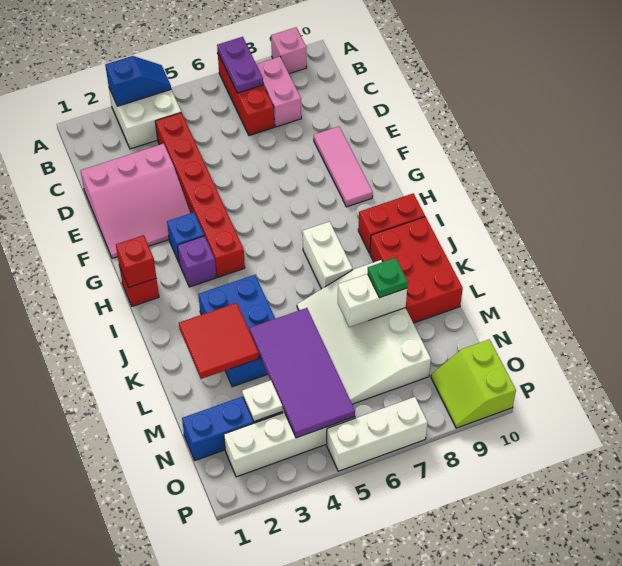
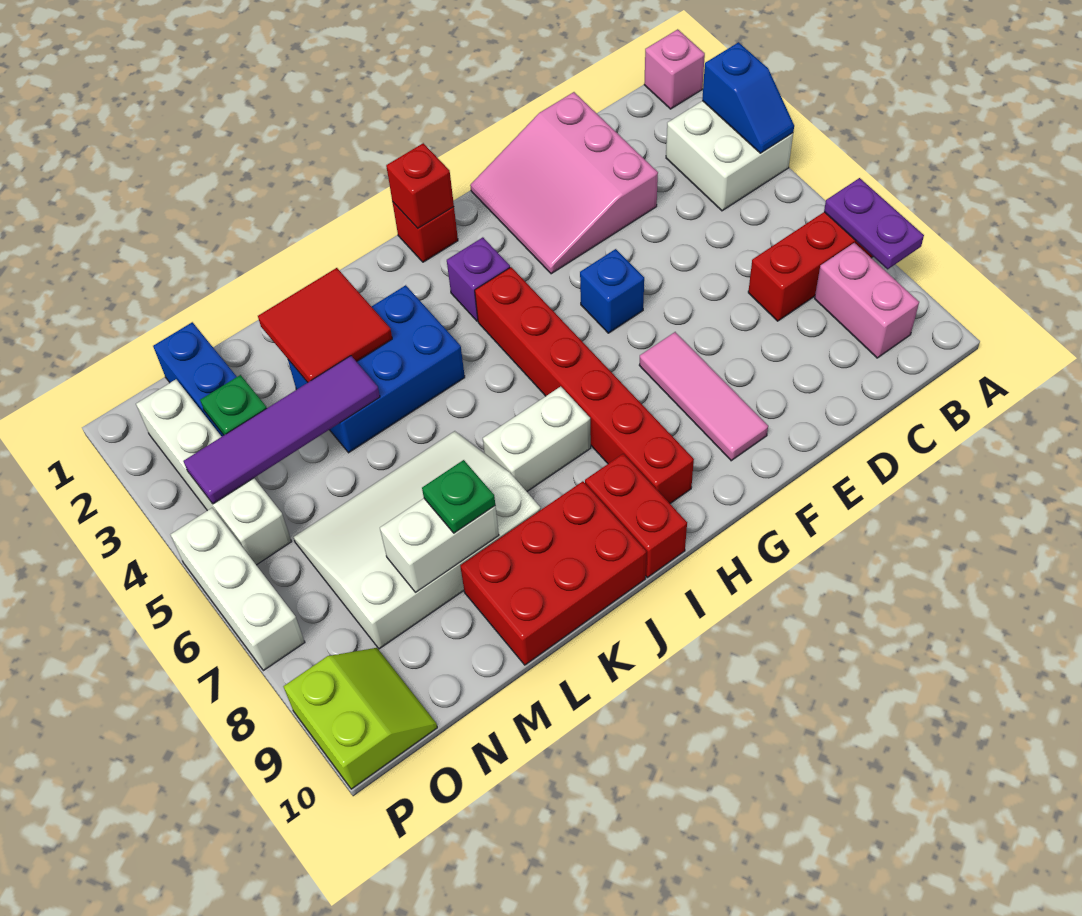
purple 1x2 plate [217,37,263,93] -> purple 1x2 plate turned to [824,178,924,269]
pink 1x1 brick [271,27,307,74] -> pink 1x1 brick moved to [644,29,705,109]
pink 1x2 brick [256,57,301,127] -> pink 1x2 brick turned to [815,243,919,358]
red 1x6 brick [155,112,245,277] -> red 1x6 brick turned to [475,267,694,504]
pink 1x3 tile [314,126,373,207] -> pink 1x3 tile turned to [639,332,768,461]
blue 1x1 brick [167,212,204,262] -> blue 1x1 brick moved to [580,249,644,333]
purple 2x4 tile [250,308,355,438] -> purple 1x4 tile [184,356,380,504]
white 1x2 brick [338,274,407,327] -> white 1x2 brick turned to [380,498,499,592]
white 1x1 plate [242,380,283,422] -> green 1x1 plate [200,375,267,435]
lime 2x2 slope [431,339,516,428] -> lime 2x2 slope turned to [283,648,437,789]

